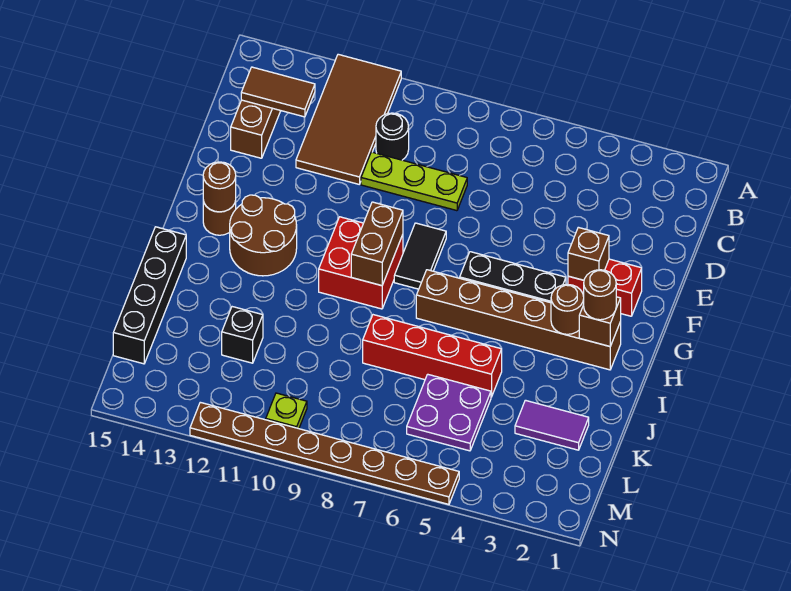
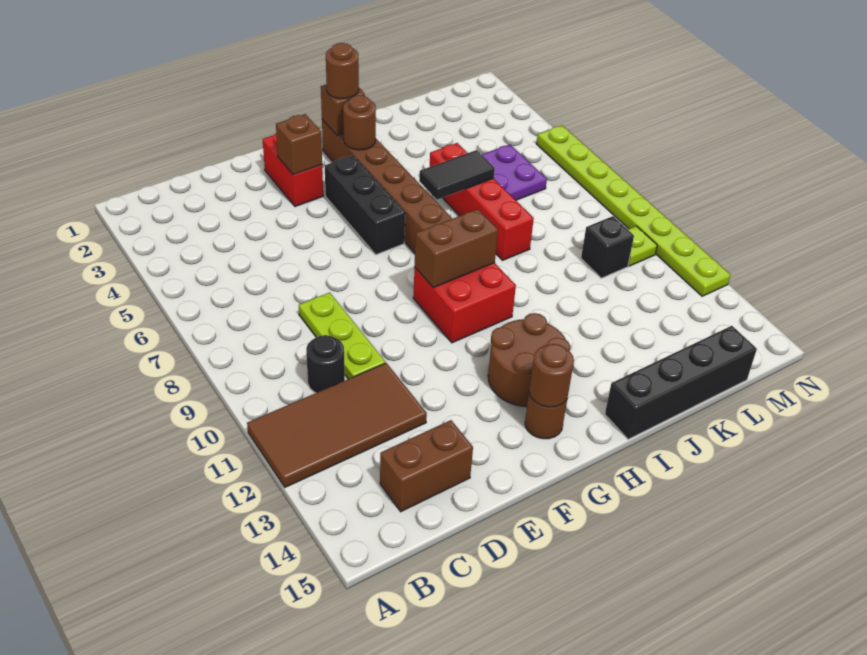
brown 1x2 tile [241,67,315,117] -> none
black 1x2 tile [394,223,446,289] -> black 1x2 tile moved to [419,150,495,200]
purple 1x2 tile [515,400,589,450] -> none
black 1x1 brick [222,307,263,363] -> black 1x1 brick moved to [581,216,634,278]
brown 1x8 plate [190,402,459,504] -> lime 1x8 plate [536,125,730,296]

